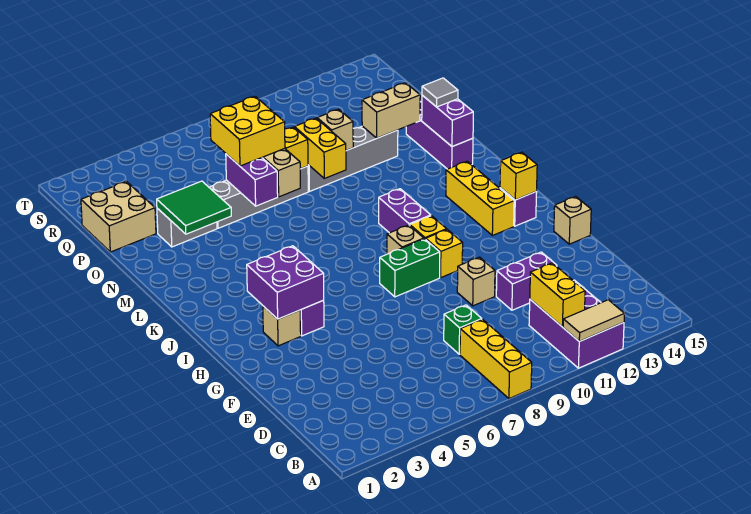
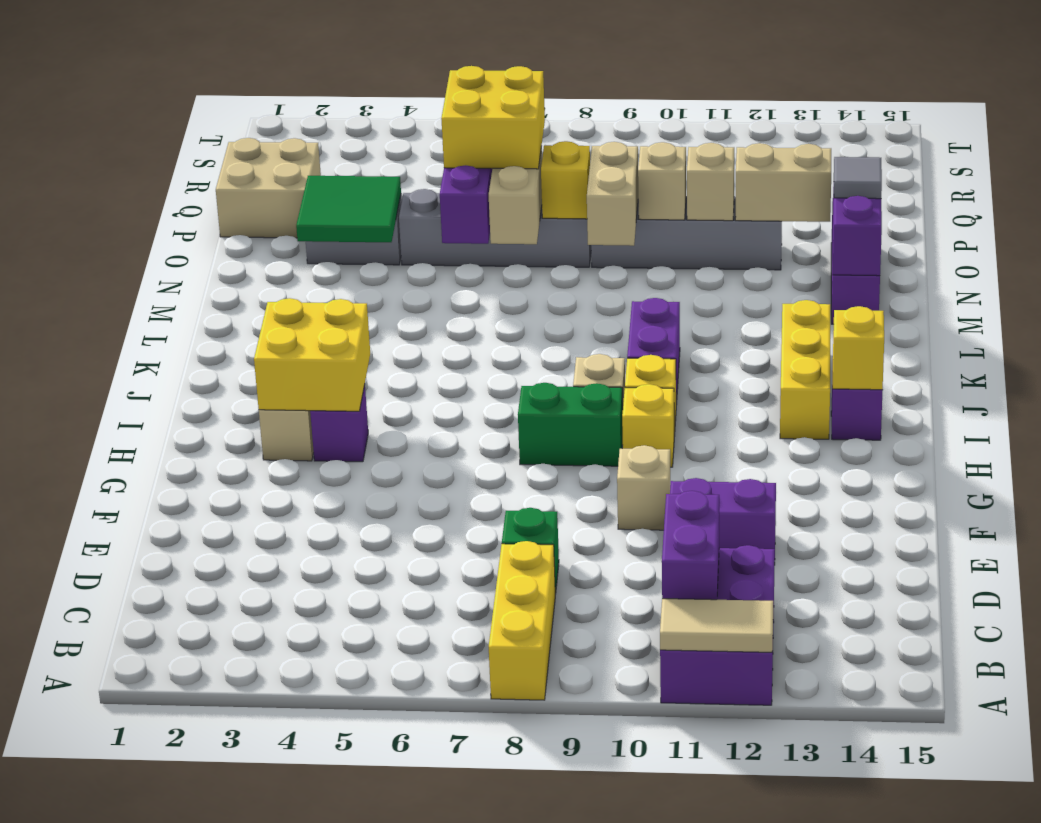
yellow 1x2 brick [530,263,585,327] -> purple 1x2 brick [662,491,719,600]
tan 1x1 brick [554,196,591,244] -> tan 1x1 brick moved to [687,143,734,221]
purple 2x2 brick [247,246,324,319] -> yellow 2x2 brick [254,298,370,411]
yellow 1x2 brick [294,118,346,178] -> tan 1x2 brick [587,142,638,246]

